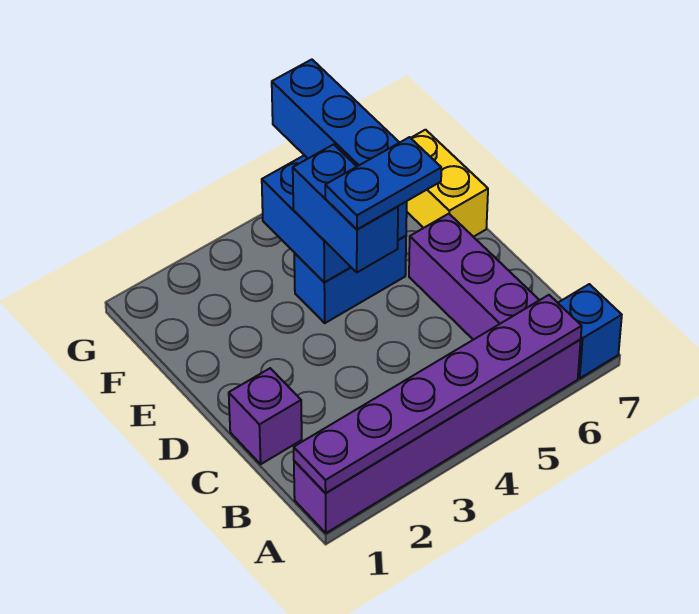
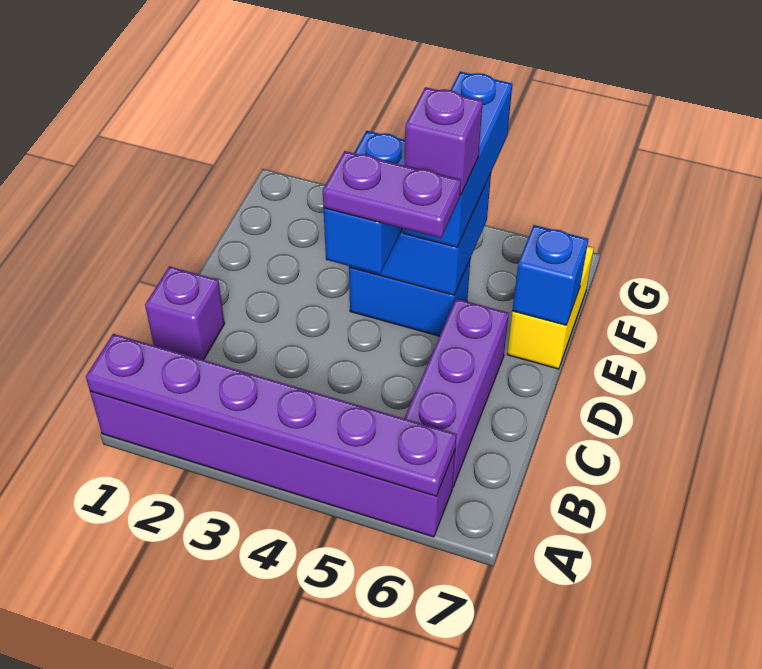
blue 1x1 brick [558,284,622,378] -> blue 1x1 brick moved to [512,225,588,325]
blue 1x2 plate [325,137,441,229] -> purple 1x2 plate [323,151,461,238]
none -> purple 1x1 brick [405,87,483,195]

